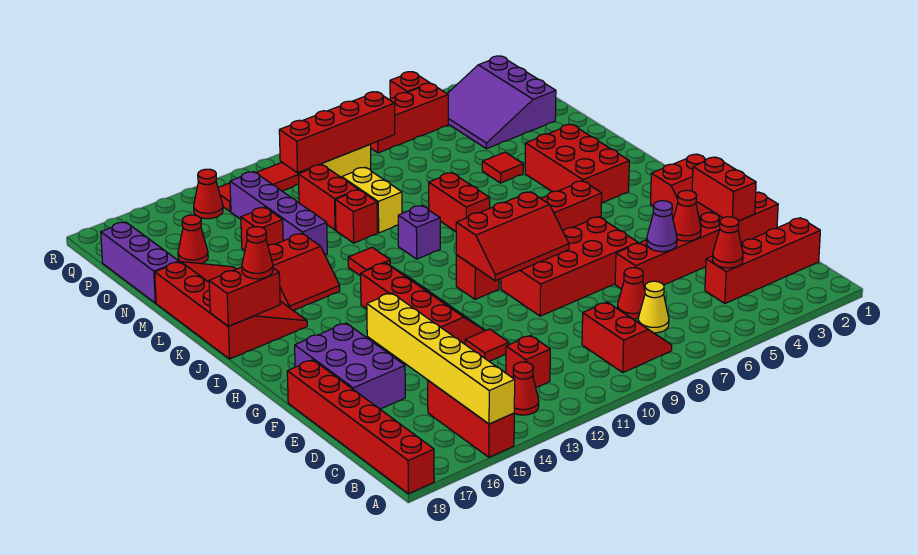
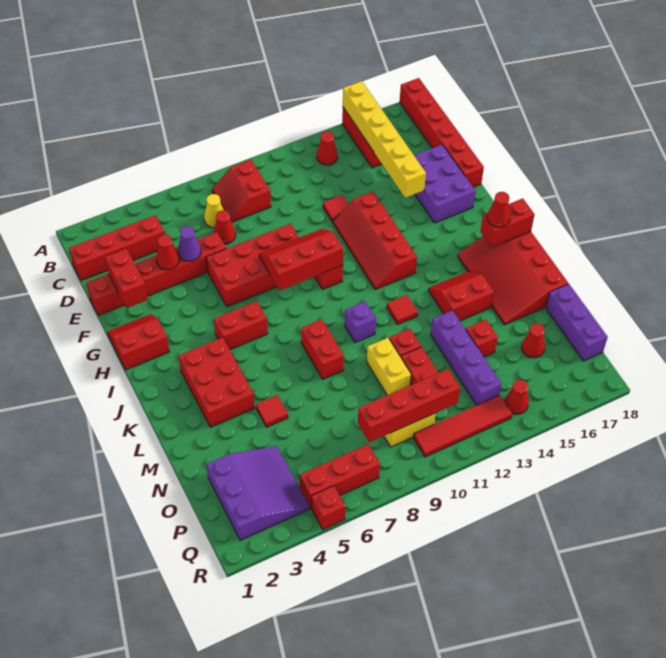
red 1x1 cone [712,217,743,268] -> none
red 1x1 brick [506,335,550,388] -> none

